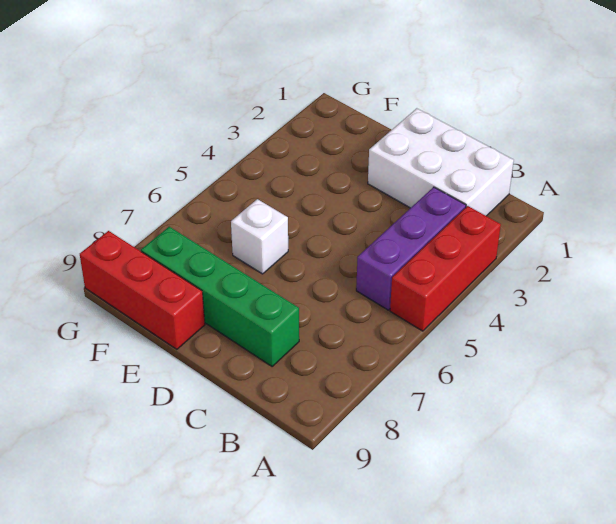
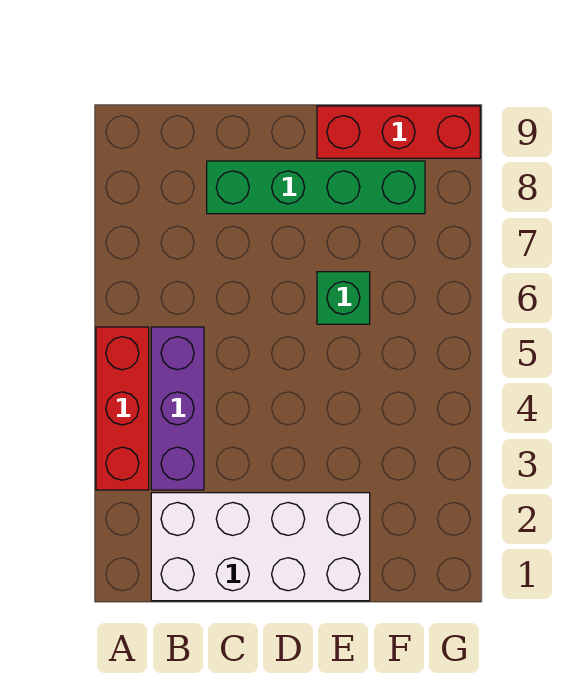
white 2x3 brick [368,108,514,216] -> white 2x4 brick [151,493,370,601]
white 1x1 brick [231,199,288,274] -> green 1x1 brick [317,272,370,324]

